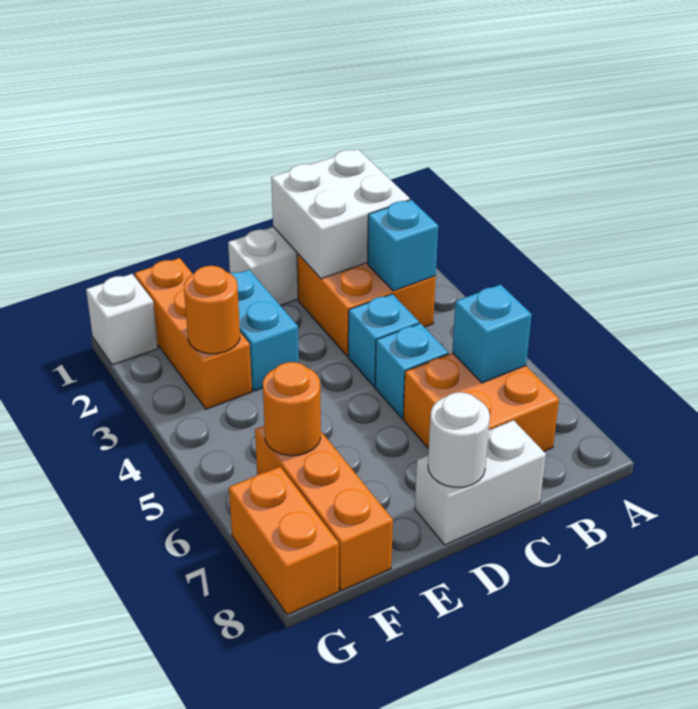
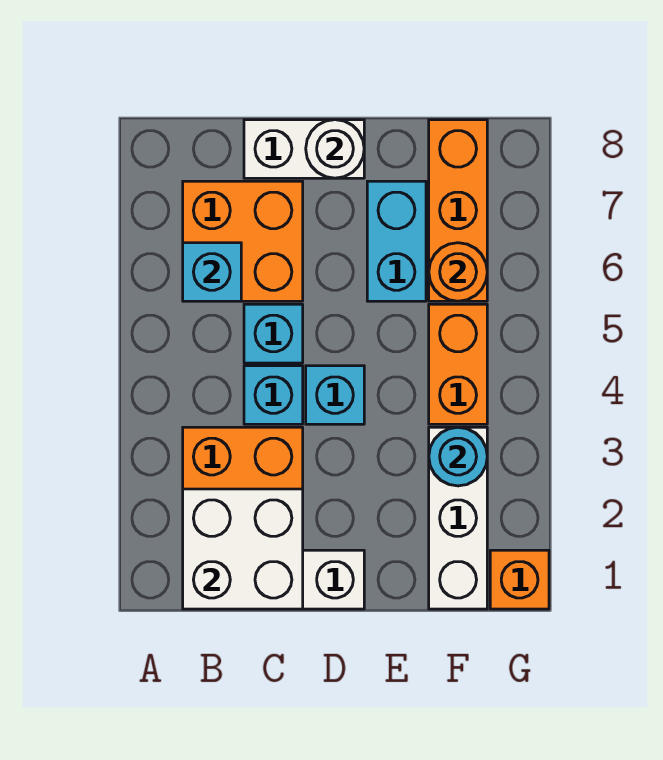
cyan 1x1 brick [368,200,438,291] -> cyan 1x1 brick moved to [306,366,364,424]
cyan 1x2 brick [231,270,299,391] -> cyan 1x2 brick moved to [367,181,426,301]
orange 1x3 brick [135,258,252,409] -> white 1x3 brick [429,427,487,609]
orange 1x1 round brick [184,266,240,354] -> cyan 1x1 round brick [429,427,487,486]
white 1x1 brick [86,274,158,365] -> orange 1x1 brick [490,550,549,609]
orange 1x2 brick [229,467,339,615] -> orange 1x2 brick moved to [429,304,487,424]

